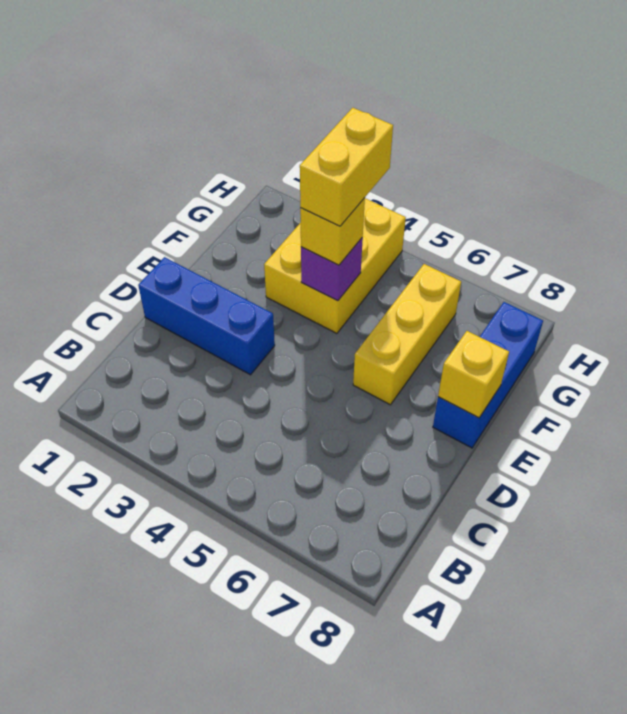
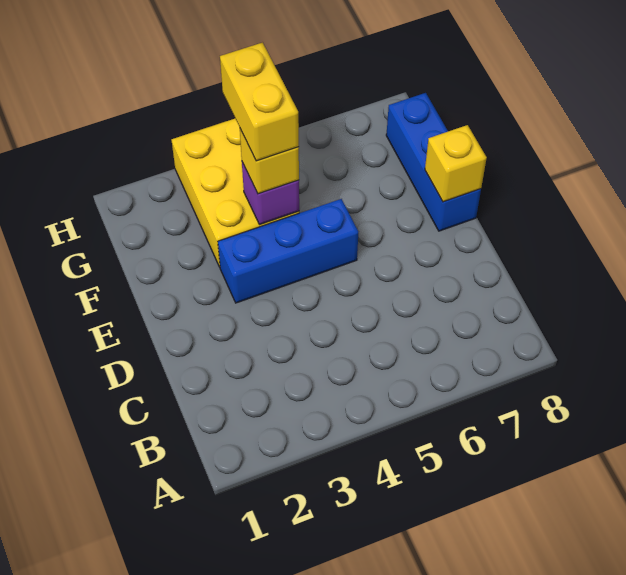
blue 1x3 brick [138,257,275,375] -> blue 1x3 brick moved to [218,199,358,303]
yellow 1x3 brick [353,264,461,405] -> none

